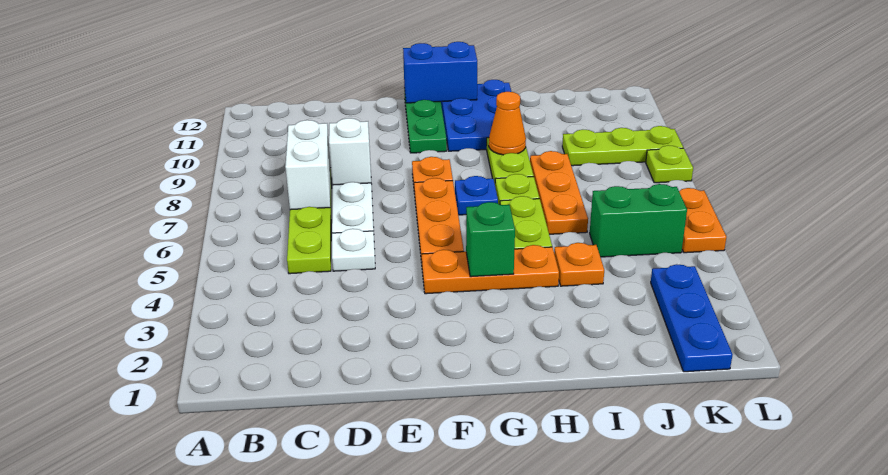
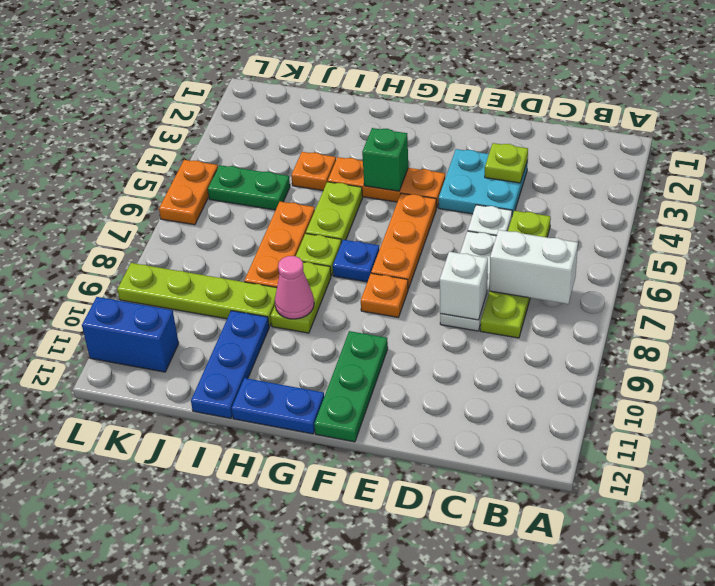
white 1x2 brick [285,120,331,210] -> white 1x2 brick turned to [489,230,578,304]
none -> cyan 2x2 plate [439,149,528,215]
blue 1x2 brick [403,42,477,103] -> blue 1x2 brick moved to [82,297,179,372]
blue 2x3 plate [441,80,511,151] -> blue 1x2 plate [232,378,324,434]
orange 1x1 cone [489,92,526,155] -> pink 1x1 cone [275,256,314,319]
green 1x2 brick [590,184,687,257] -> green 1x2 plate [208,165,290,210]
lime 1x3 plate [562,126,683,166] -> lime 1x4 plate [117,263,277,326]
blue 1x3 plate [651,264,733,372] -> blue 1x3 plate moved to [191,311,269,418]
lime 1x1 plate [646,145,693,183] -> lime 1x1 plate moved to [485,143,528,183]

